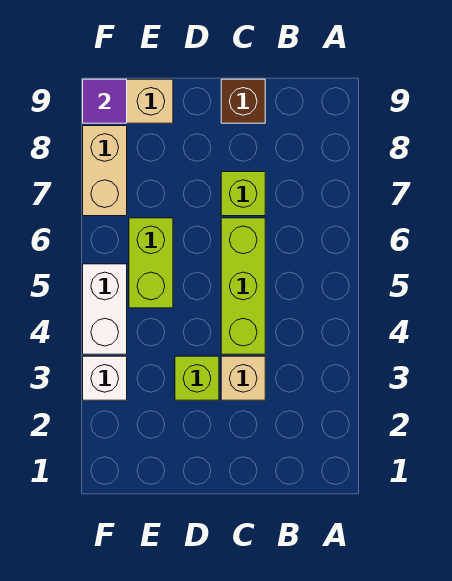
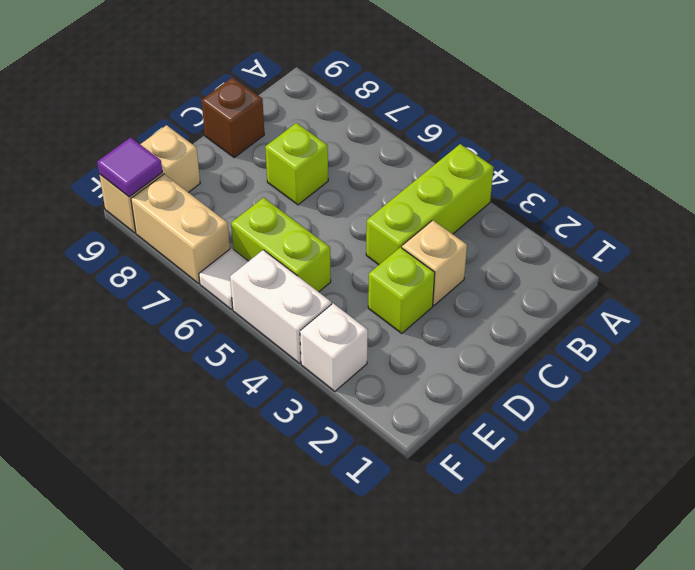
lime 1x3 brick [221,218,265,354] -> lime 1x3 brick turned to [366,144,494,265]
none -> white 1x1 tile [199,248,248,309]

